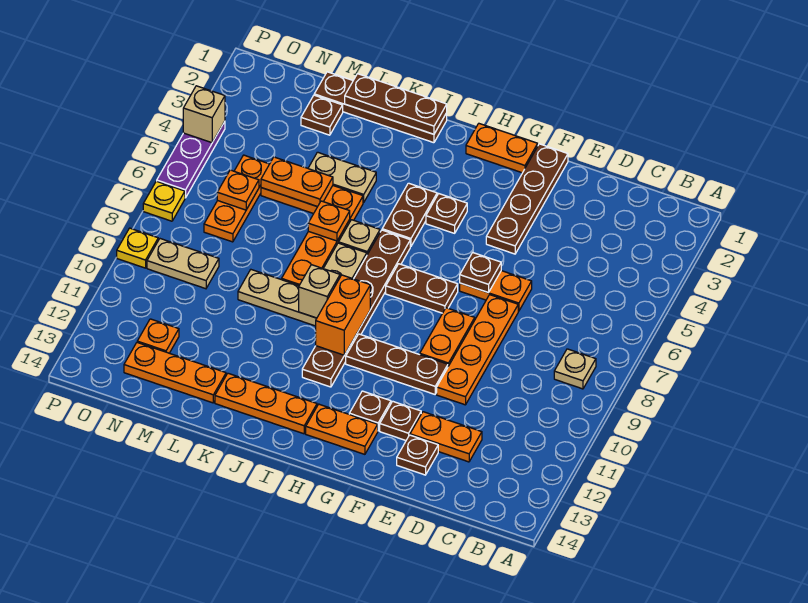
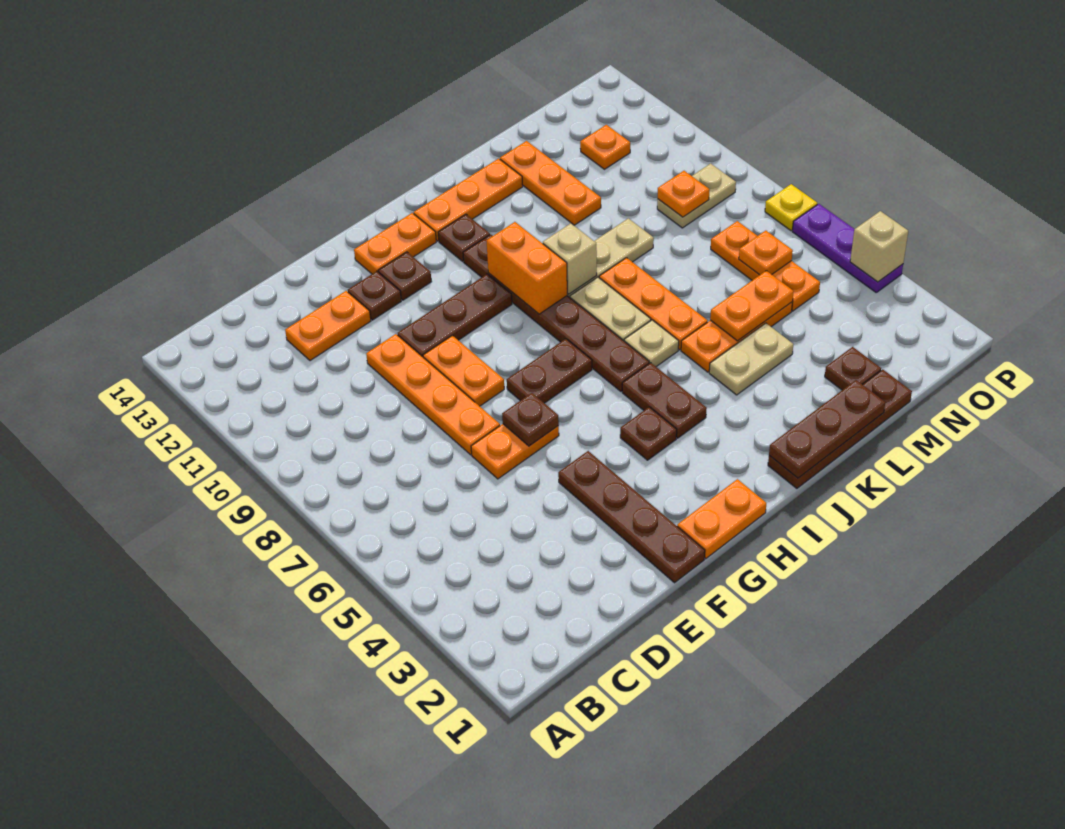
tan 1x1 plate [554,349,596,389] -> none
brown 1x1 plate [397,435,438,475] -> brown 1x1 plate moved to [438,214,490,261]
orange 1x1 plate [308,201,350,241] -> orange 1x1 plate moved to [658,171,710,217]
orange 1x3 plate [124,343,226,403] -> orange 1x3 plate turned to [500,141,601,225]
yellow 1x1 plate [117,228,158,268] -> none

